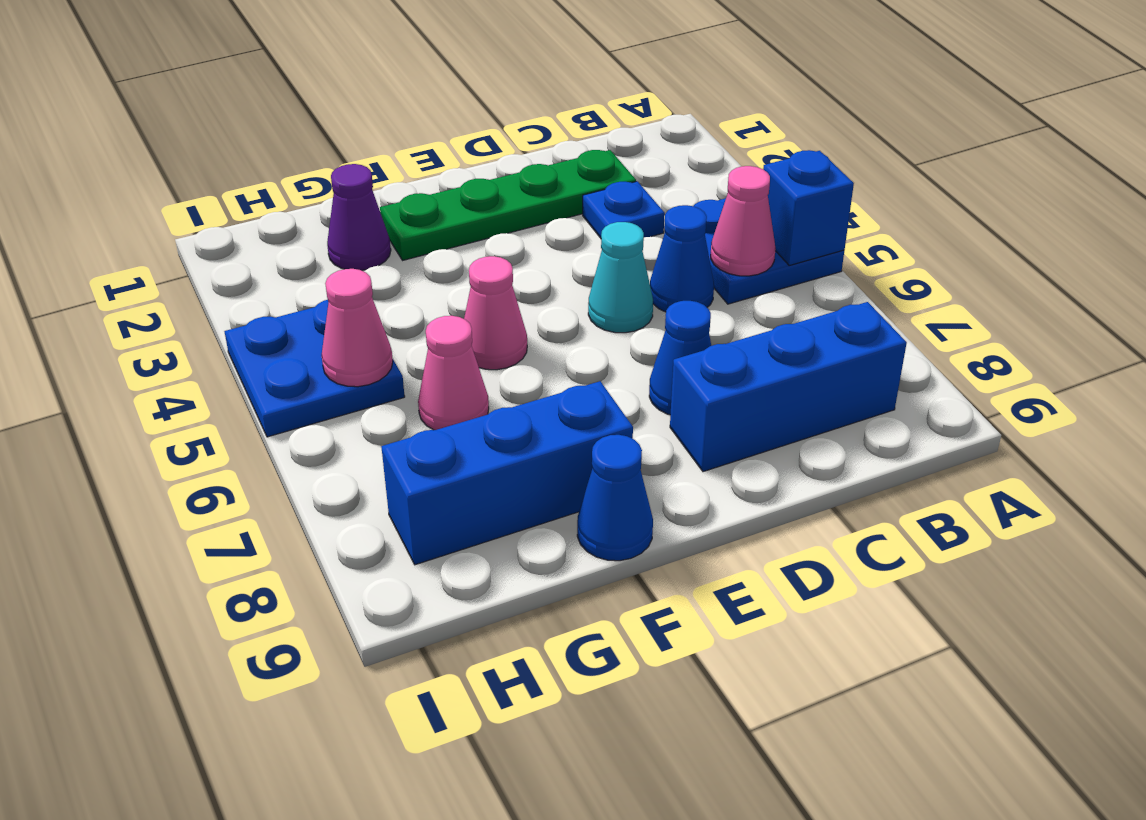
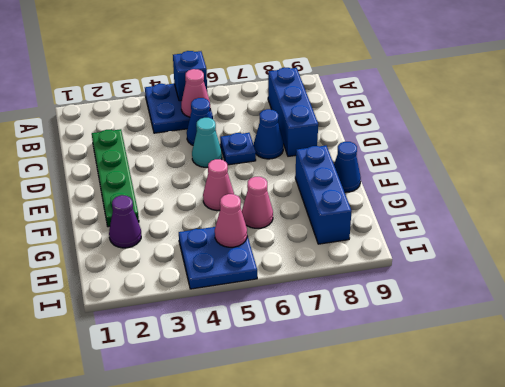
blue 1x1 plate [583,181,665,238] -> blue 1x1 plate moved to [220,133,256,165]

